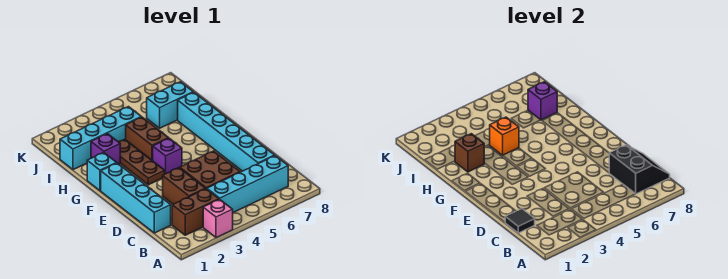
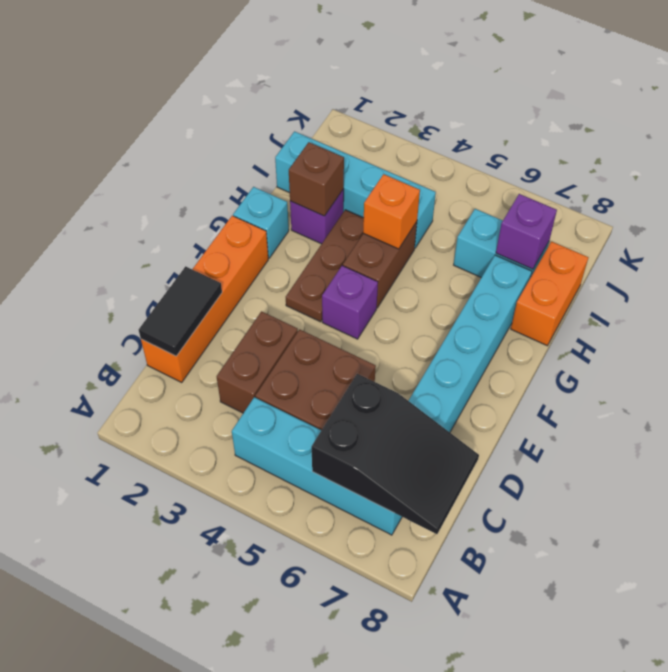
pink 1x1 brick [203,199,233,238] -> none
brown 1x2 brick [172,189,219,235] -> none
black 2x2 slope [609,145,670,194] -> black 2x3 slope [311,374,479,534]
cyan 1x4 brick [101,163,171,233] -> orange 1x4 brick [141,216,268,382]
black 1x1 tile [505,209,535,233] -> black 1x2 tile [139,266,222,356]
none -> orange 1x2 brick [511,242,588,346]

